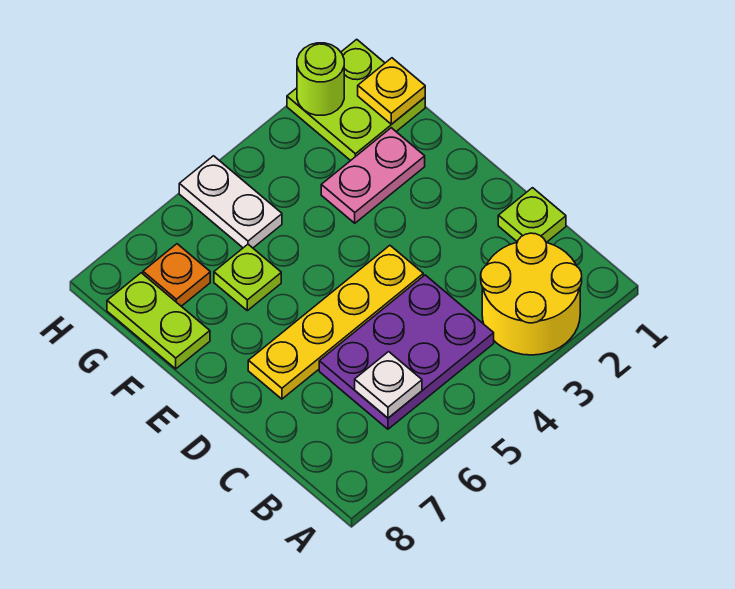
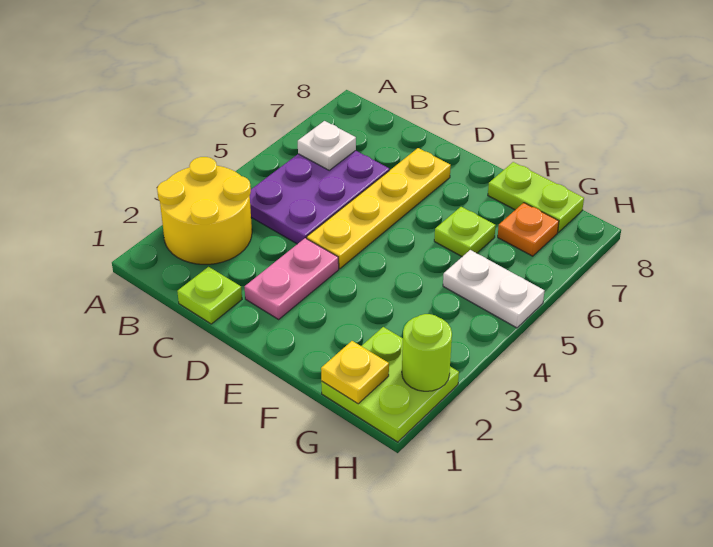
pink 1x2 plate [321,128,425,223] -> pink 1x2 plate moved to [245,238,339,319]

